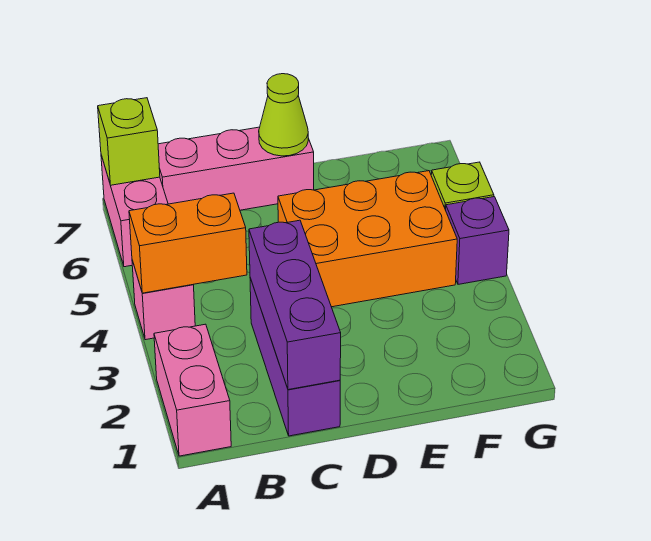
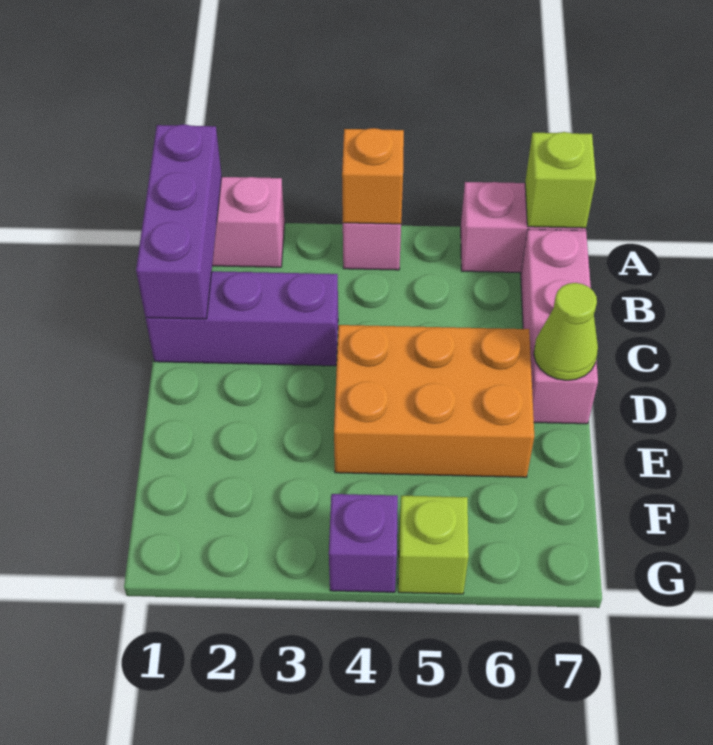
orange 1x2 brick [129,193,247,293] -> orange 1x1 brick [342,128,404,224]
purple 1x3 brick [249,220,341,390] -> purple 1x3 brick turned to [136,124,222,319]
orange 2x3 brick [278,171,457,307] -> orange 2x3 brick turned to [334,325,534,477]

